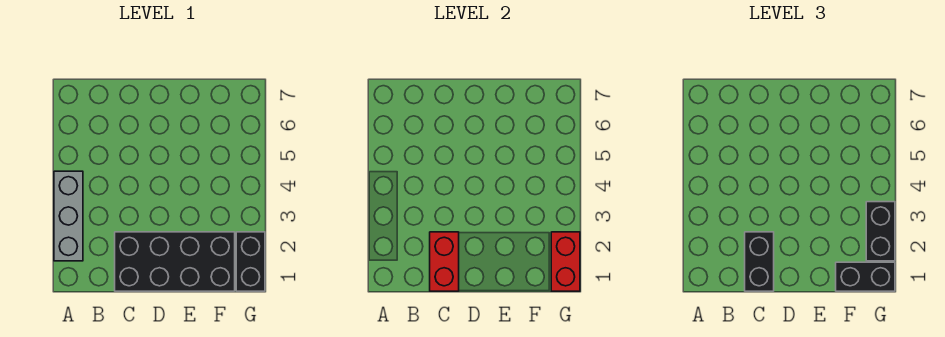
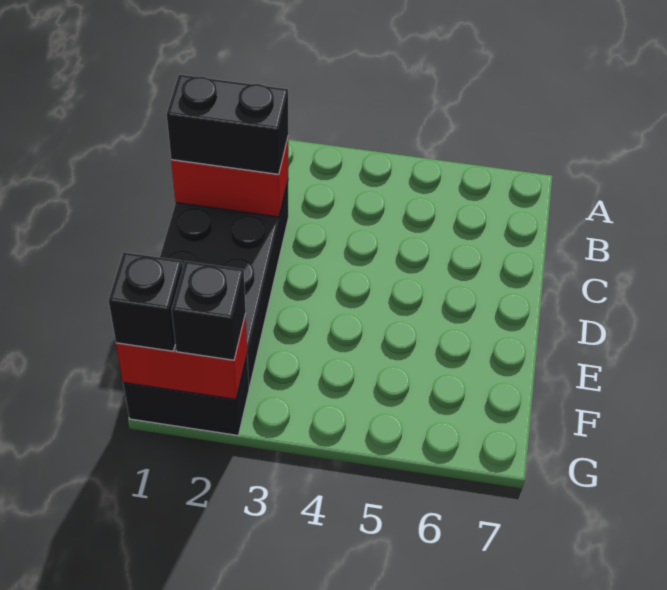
grey 1x3 brick [54,171,83,261] -> none
black 1x2 brick [836,262,895,291] -> black 1x1 brick [108,252,183,351]
black 1x2 brick [866,202,895,261] -> black 1x1 brick [171,261,246,360]

